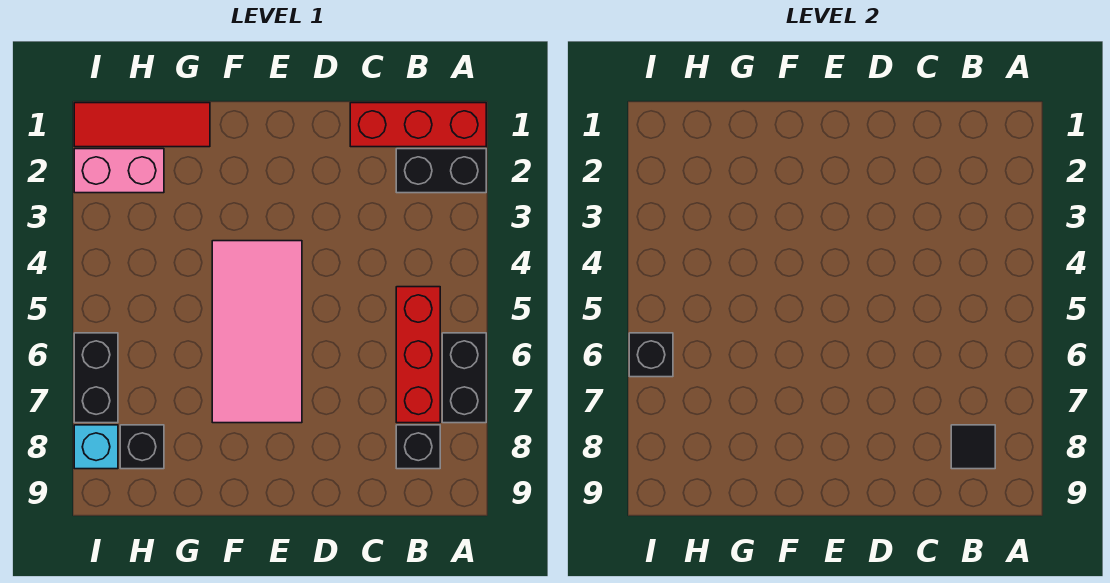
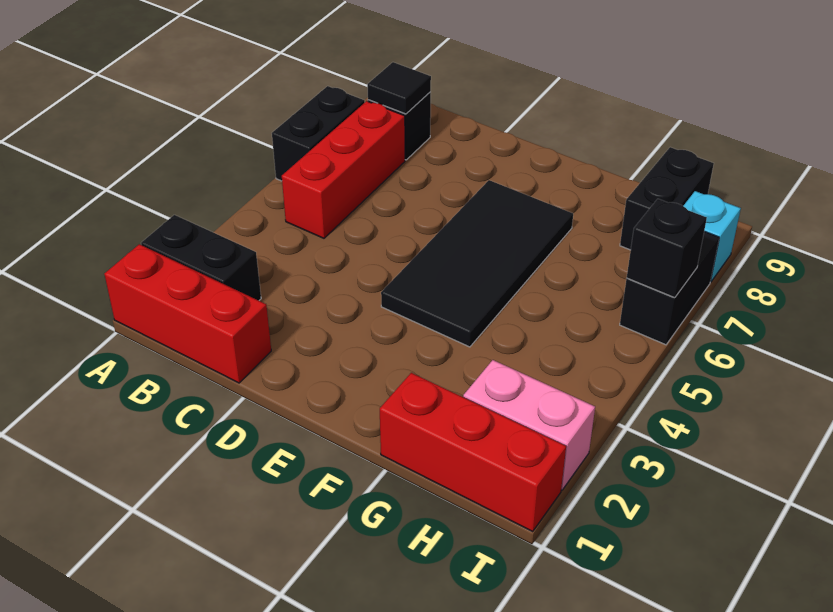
pink 2x4 tile [212,241,302,423] -> black 2x4 tile [381,180,573,347]
red 1x3 tile [74,103,210,147] -> red 1x3 brick [380,373,566,531]
black 1x1 brick [120,425,164,469] -> black 1x2 brick [620,147,714,250]

